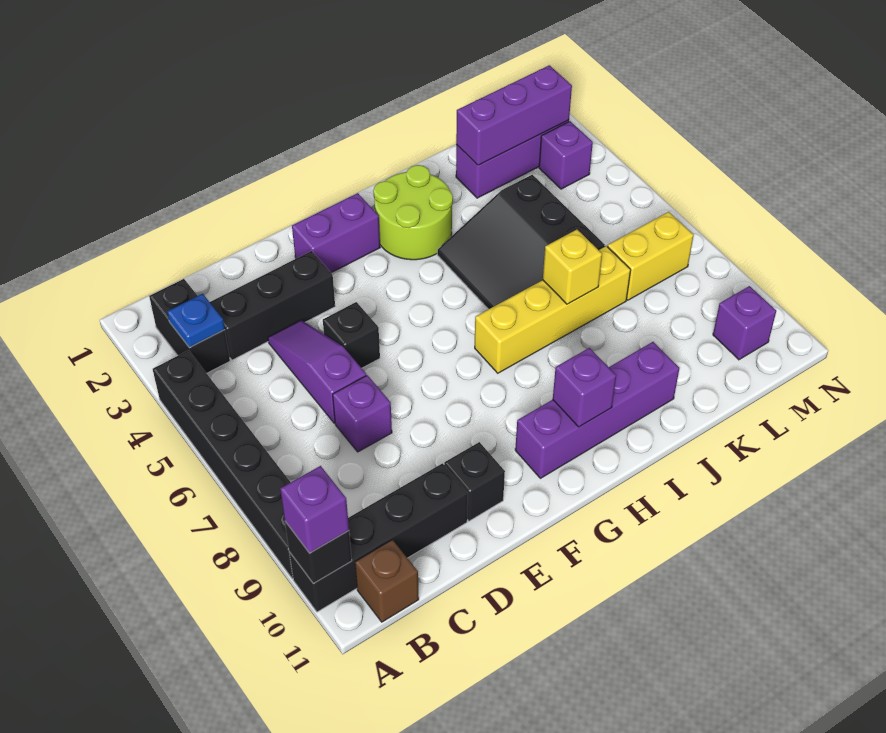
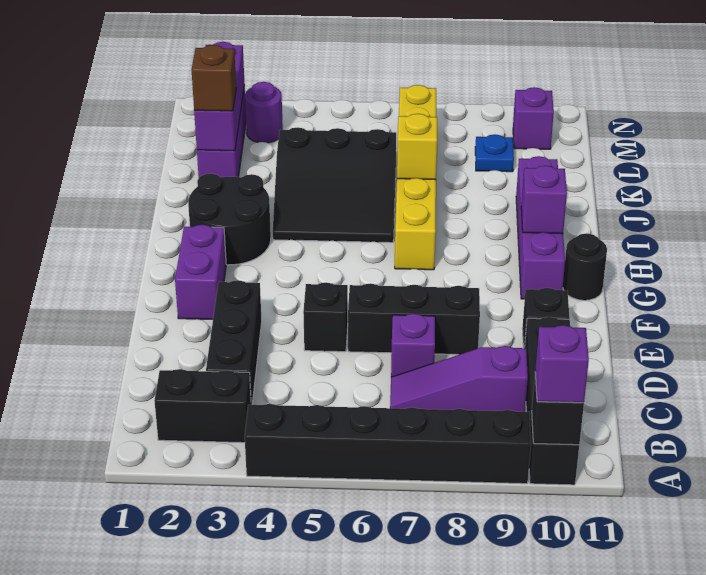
blue 1x1 plate [167,294,225,348] -> blue 1x1 plate moved to [475,134,514,172]
brown 1x1 brick [355,540,419,622] -> brown 1x1 brick moved to [192,45,236,111]
purple 1x3 slope [268,320,366,423] -> purple 1x3 slope moved to [390,346,528,412]
none -> black 1x3 brick [348,283,480,355]
none -> black 1x1 round brick [563,233,607,300]
lime 2x2 round brick [373,165,453,260] -> black 2x2 round brick [188,174,271,265]
purple 1x1 brick [539,121,593,189] -> purple 1x1 round brick [245,82,283,143]

